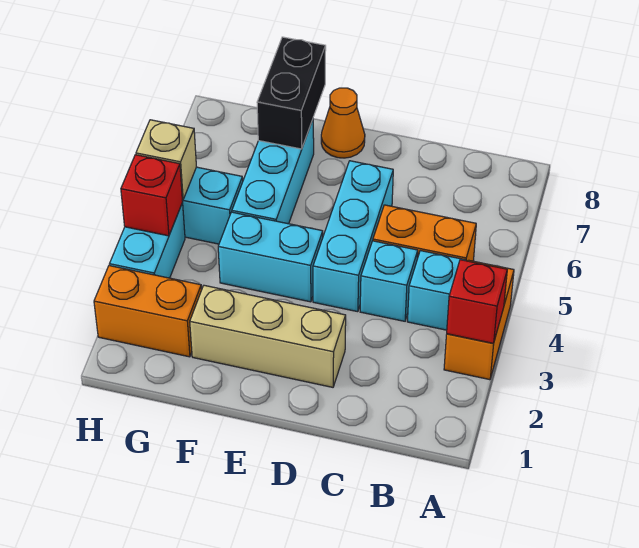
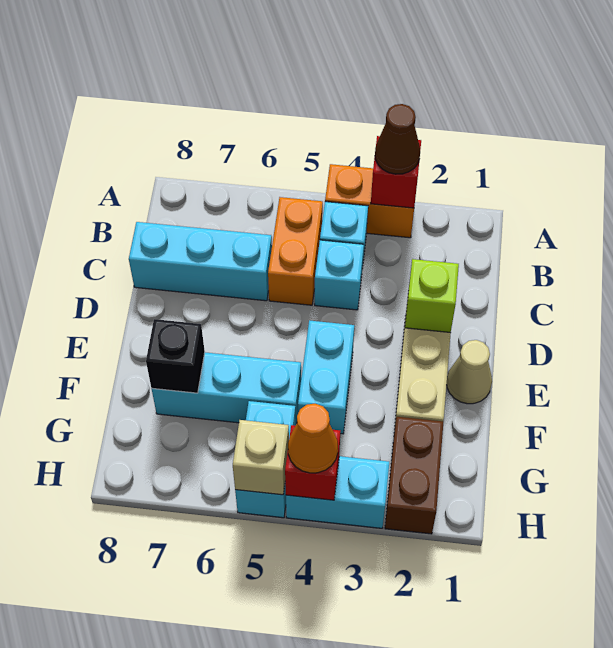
none -> brown 1x1 cone [375,104,420,174]
none -> lime 1x1 brick [405,259,459,333]
cyan 1x3 brick [313,161,393,312] -> cyan 1x3 brick moved to [129,222,272,301]
none -> tan 1x1 cone [447,340,492,404]
orange 1x1 cone [321,88,365,158] -> orange 1x1 cone moved to [288,404,338,473]
black 1x2 brick [257,37,326,149] -> black 1x1 brick [146,319,205,393]
orange 1x2 brick [94,266,201,357] -> brown 1x2 brick [385,417,444,534]

